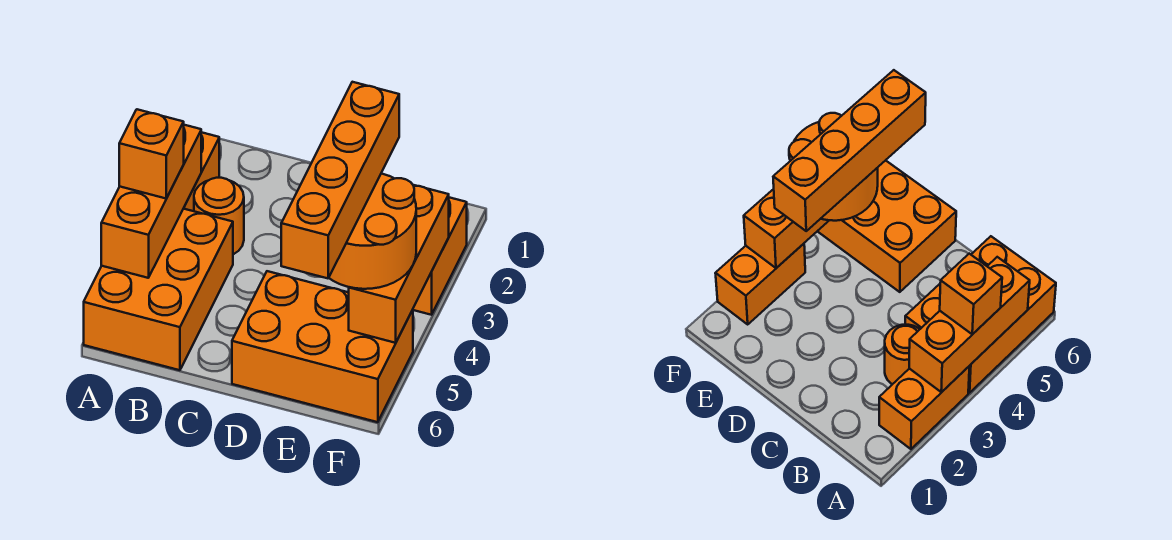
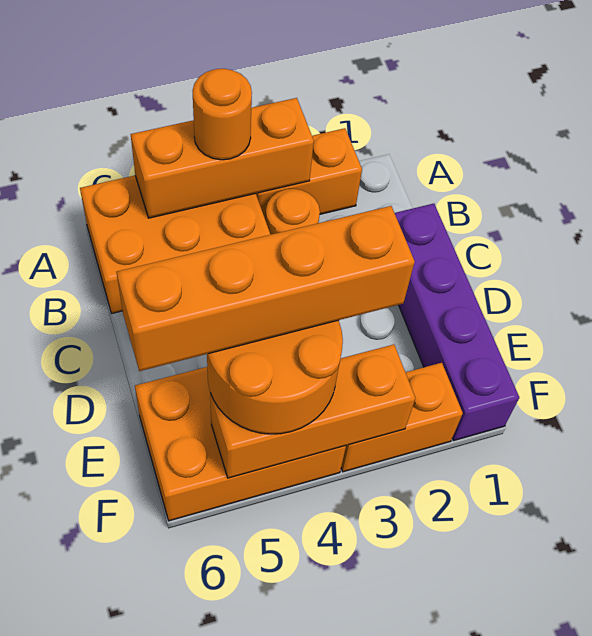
orange 1x1 brick [119,109,184,198] -> orange 1x1 round brick [192,69,252,160]
none -> purple 1x4 brick [395,204,519,440]
orange 2x3 brick [232,271,413,422] -> orange 2x3 brick turned to [135,367,346,521]

